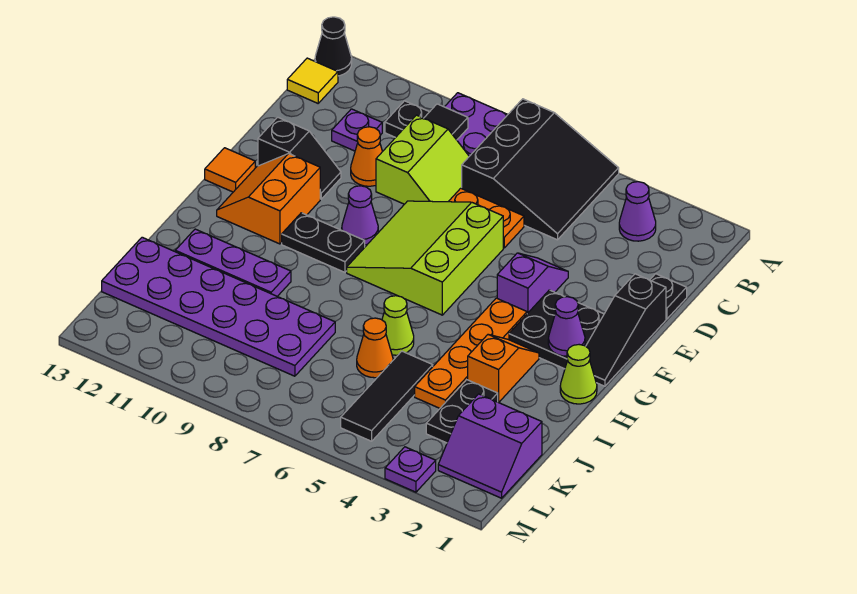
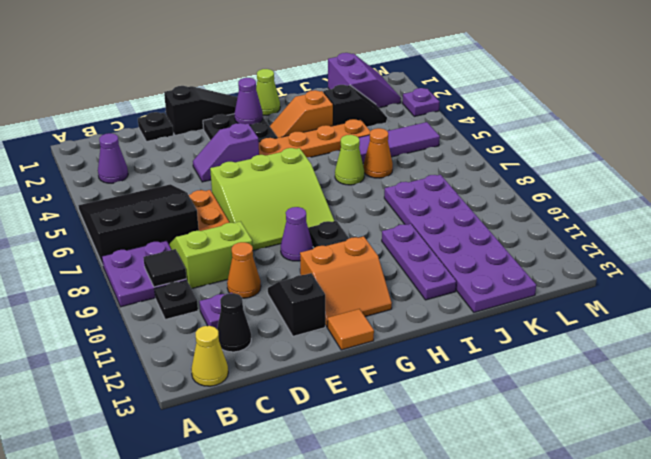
black 1x1 cone [315,17,352,76] -> black 1x1 cone moved to [217,293,251,352]
yellow 1x1 tile [287,58,338,103] -> yellow 1x1 cone [191,326,228,386]
black 1x2 plate [426,380,498,443] -> black 1x2 slope [323,85,387,127]
black 1x3 tile [341,351,433,441] -> purple 1x3 tile [359,122,440,163]

